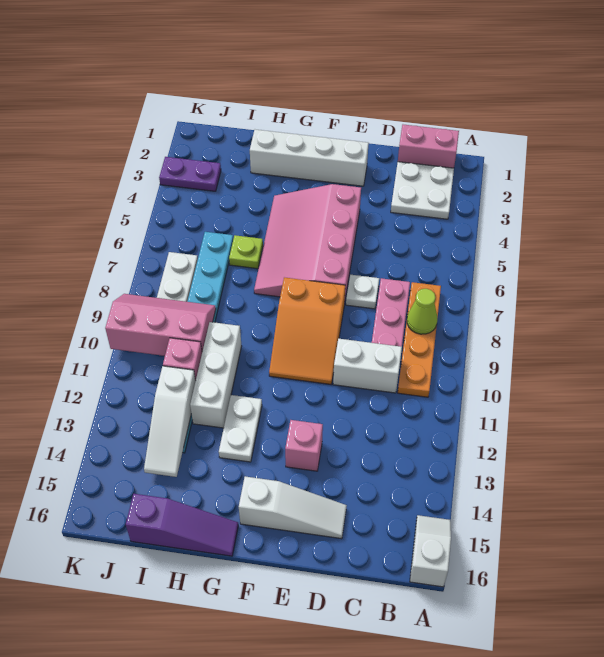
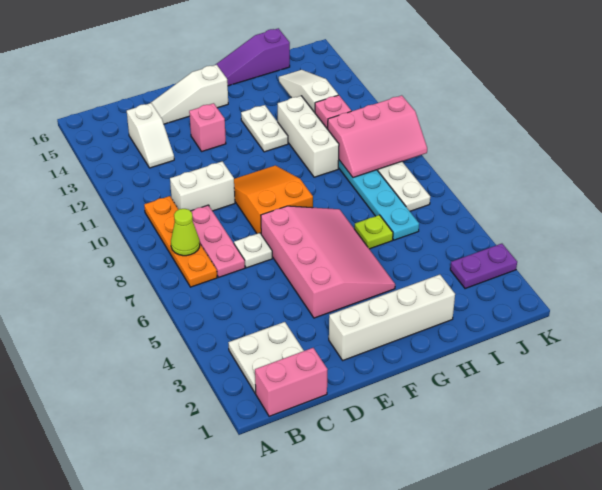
white 1x2 slope [410,515,451,587] -> white 1x2 slope moved to [127,103,174,168]

